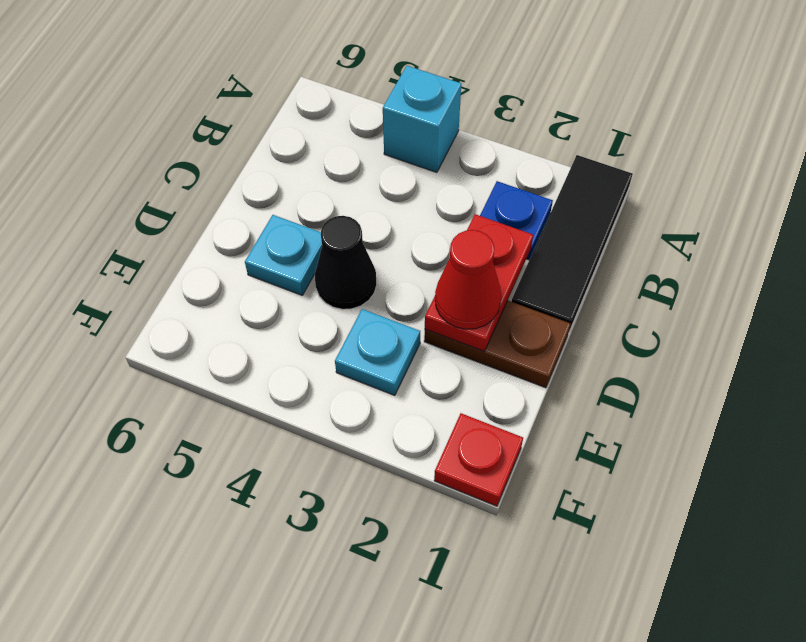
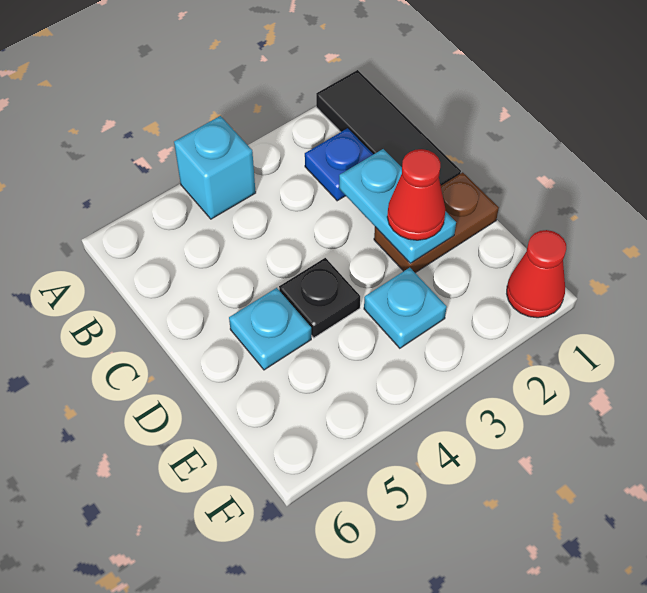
red 1x2 plate [425,214,533,351] -> cyan 1x2 plate [339,149,456,263]
black 1x1 cone [315,216,377,309] -> black 1x1 plate [279,258,360,338]
red 1x1 plate [434,413,523,506] -> red 1x1 cone [507,230,566,318]

